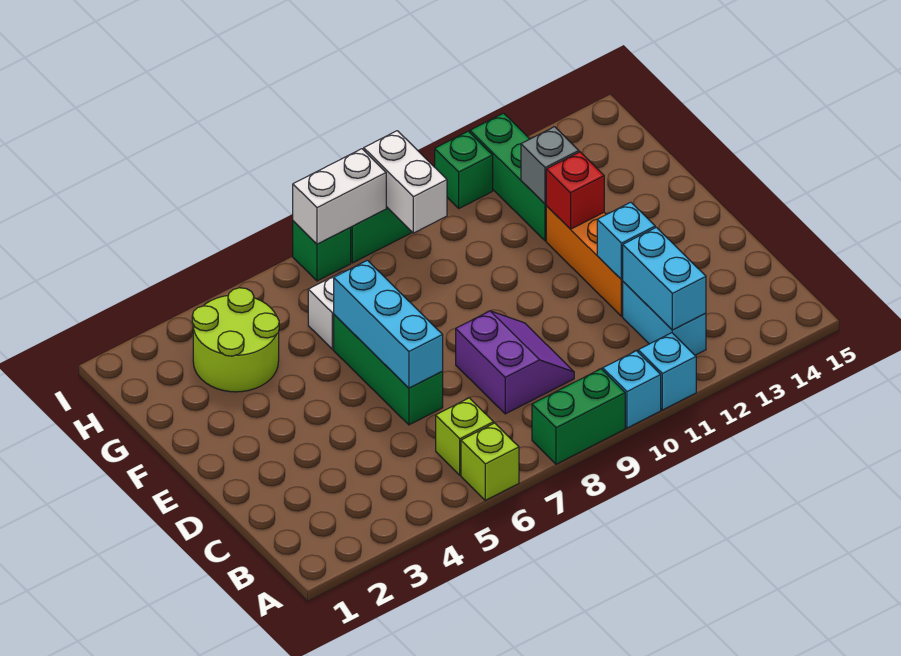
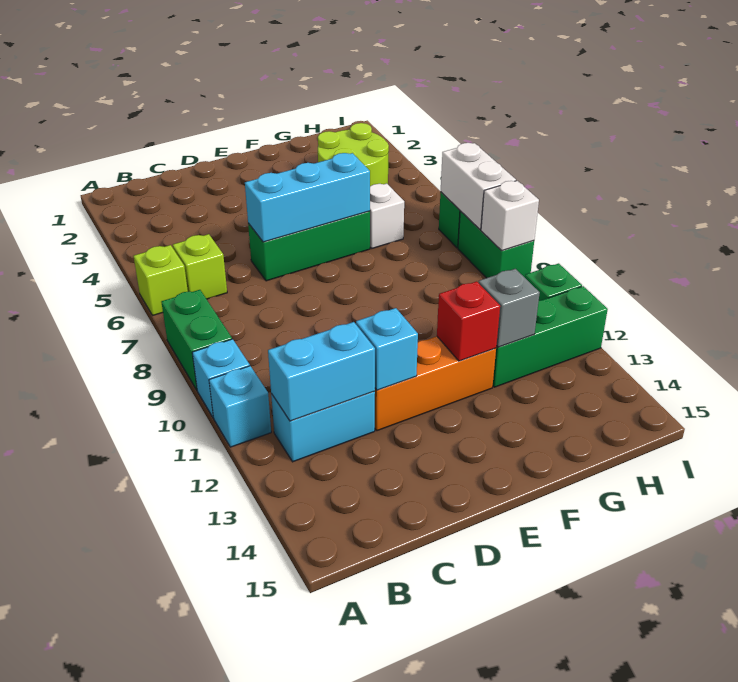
purple 2x2 slope [456,311,574,414] -> none
white 1x2 brick [364,131,447,233] -> white 1x1 brick [481,181,539,251]

